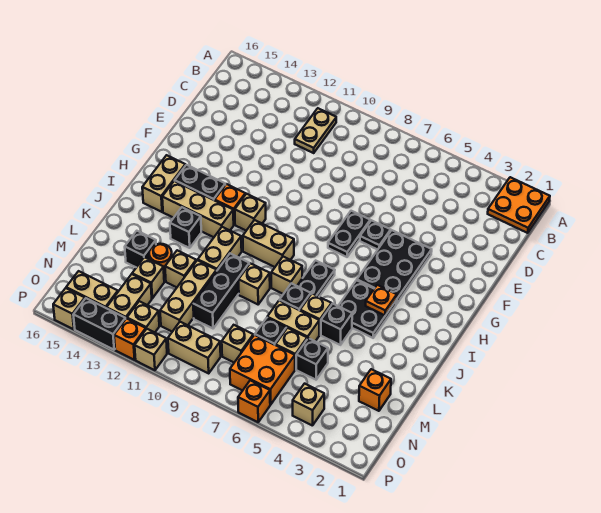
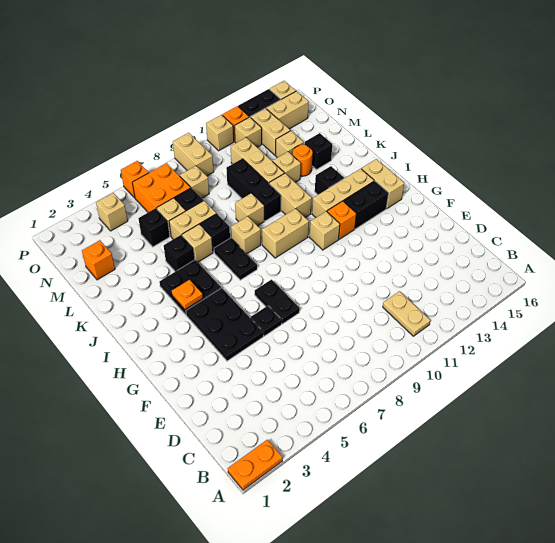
orange 2x2 plate [488,177,550,233] -> orange 1x2 plate [228,440,283,490]
tan 1x2 brick [168,322,221,373] -> tan 1x2 brick turned to [173,133,214,176]

